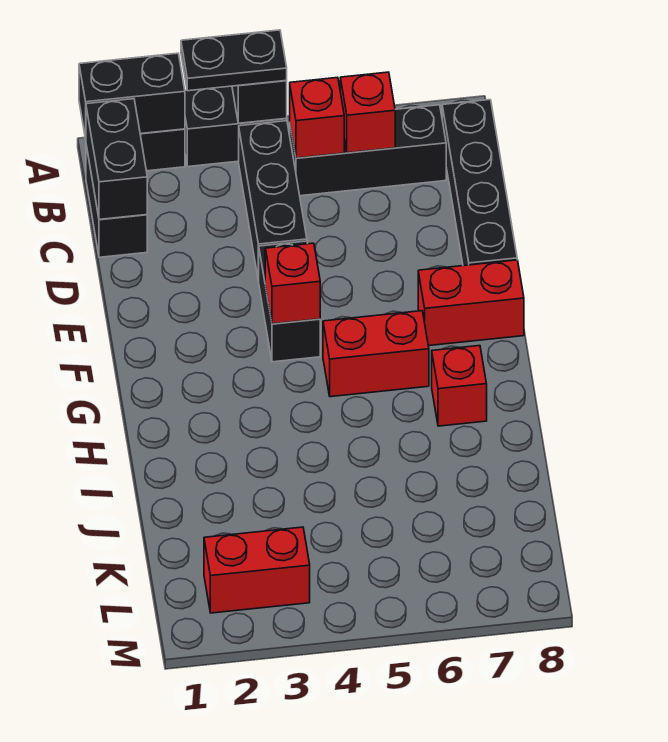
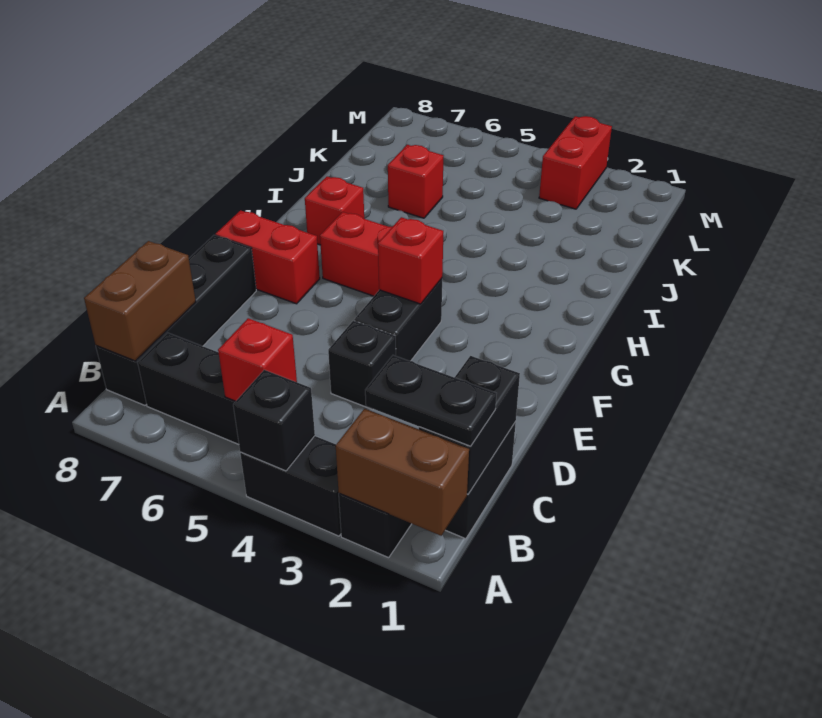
black 1x2 brick [79,53,185,139] -> brown 1x2 brick [336,409,469,536]
black 1x2 plate [181,30,287,91] -> black 1x2 plate moved to [365,355,497,446]
black 1x3 brick [239,121,307,281] -> black 1x1 brick [328,321,396,410]
red 1x1 brick [340,72,395,153] -> red 1x1 brick moved to [388,145,443,218]
none -> brown 1x2 brick [84,241,196,361]
red 1x2 brick [204,527,310,613] -> red 1x2 brick turned to [539,116,612,209]

